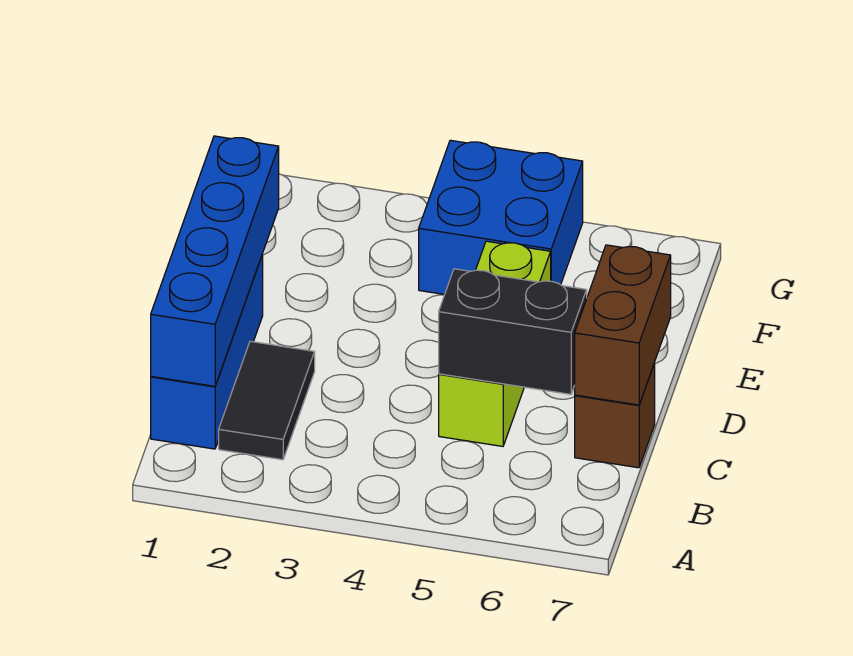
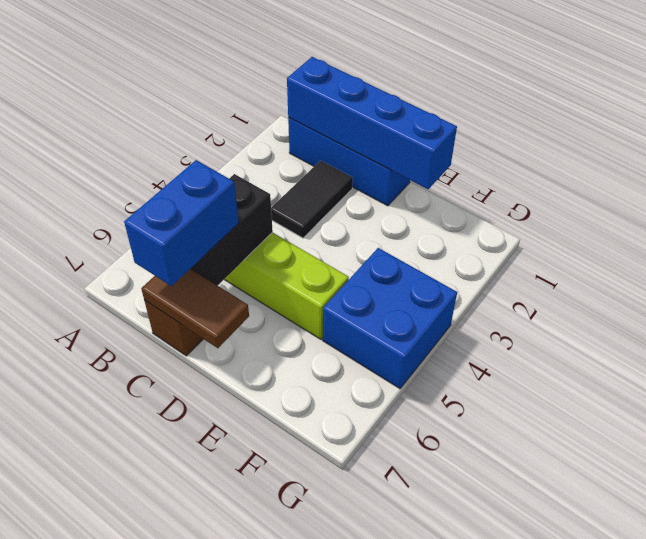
black 1x2 tile [219,341,315,460] -> black 1x2 tile turned to [271,161,353,238]
none -> blue 1x2 brick [124,160,239,286]
brown 1x2 brick [575,245,671,405] -> brown 1x2 tile [141,269,249,348]

